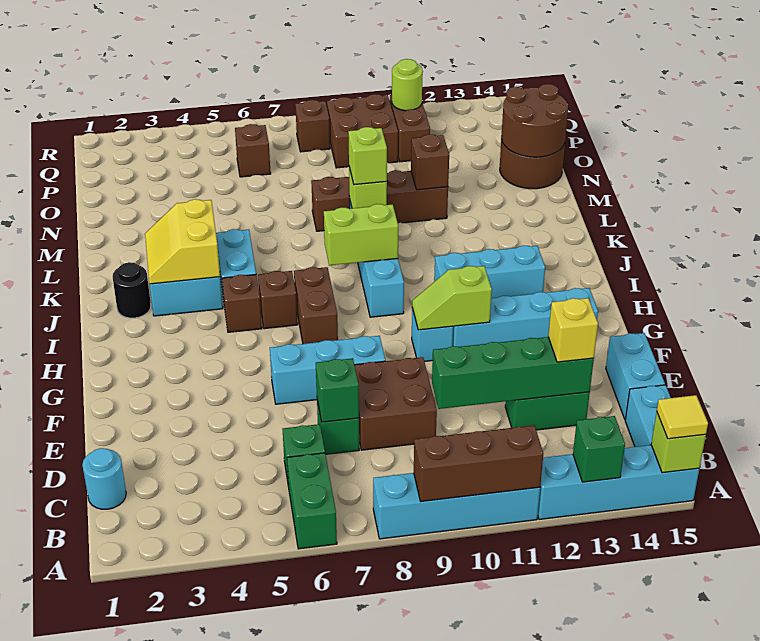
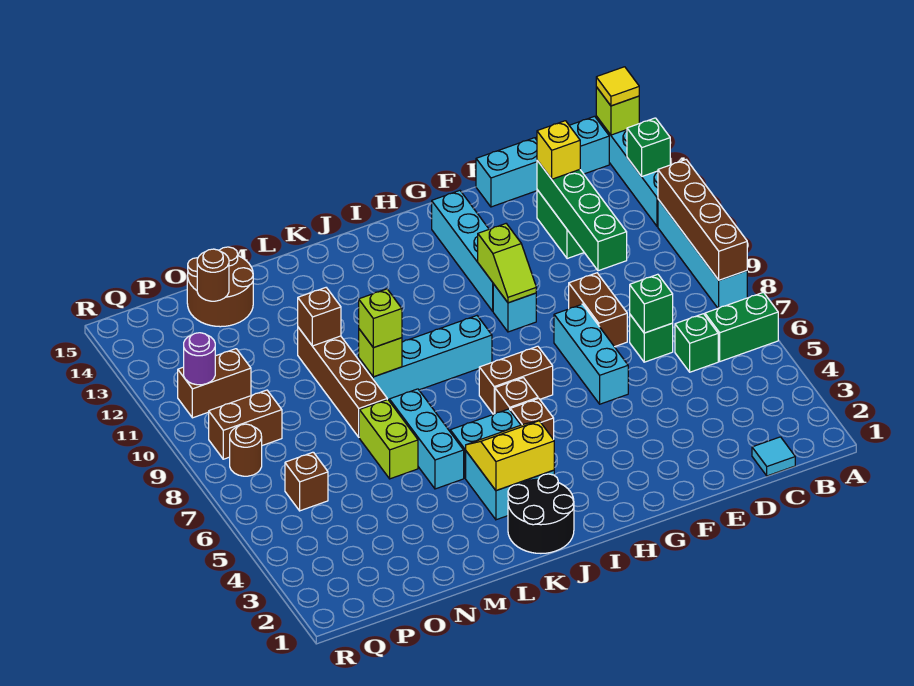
brown 1x3 brick [414,425,543,502] -> brown 1x4 brick [658,160,747,280]
cyan 1x1 round brick [82,448,126,509] -> cyan 1x1 tile [752,437,795,476]
brown 2x2 brick [355,357,437,450] -> brown 1x2 brick [569,273,627,347]
cyan 1x3 brick [434,246,545,298] -> cyan 1x3 brick moved to [389,389,464,489]
black 1x1 round brick [113,262,151,318] -> black 2x2 round brick [508,474,574,553]
yellow 2x2 slope [145,199,220,284] -> yellow 2x2 slope turned to [466,421,554,491]
lime 1x2 brick [324,204,398,266] -> lime 1x2 brick moved to [359,400,418,479]
brown 2x2 round brick [501,84,568,157] -> brown 1x1 round brick [197,249,229,301]
brown 2x2 brick [327,94,398,168] -> brown 1x2 brick [209,390,282,459]
brown 1x1 brick [295,100,330,152] -> brown 1x1 round brick [230,424,262,476]
lime 1x1 round brick [392,59,423,111] -> purple 1x1 round brick [184,333,215,385]

